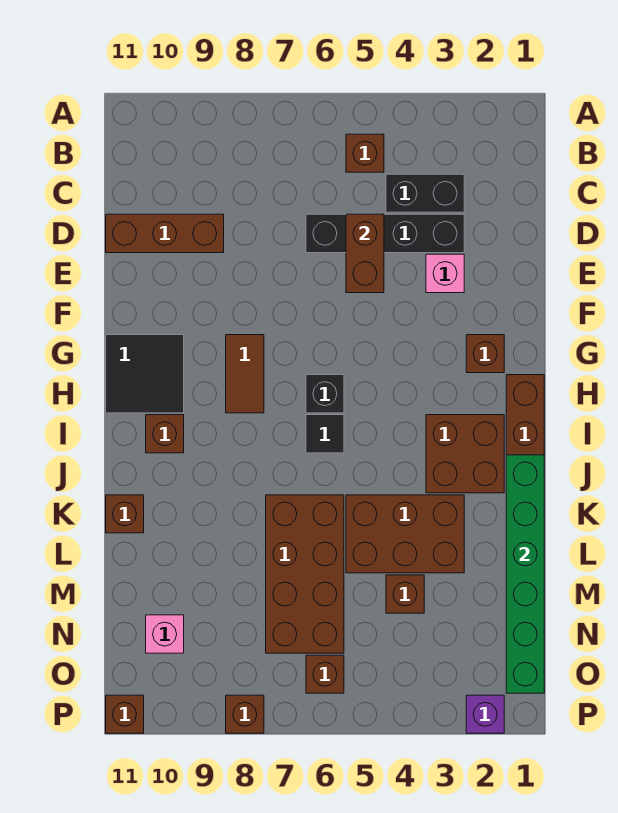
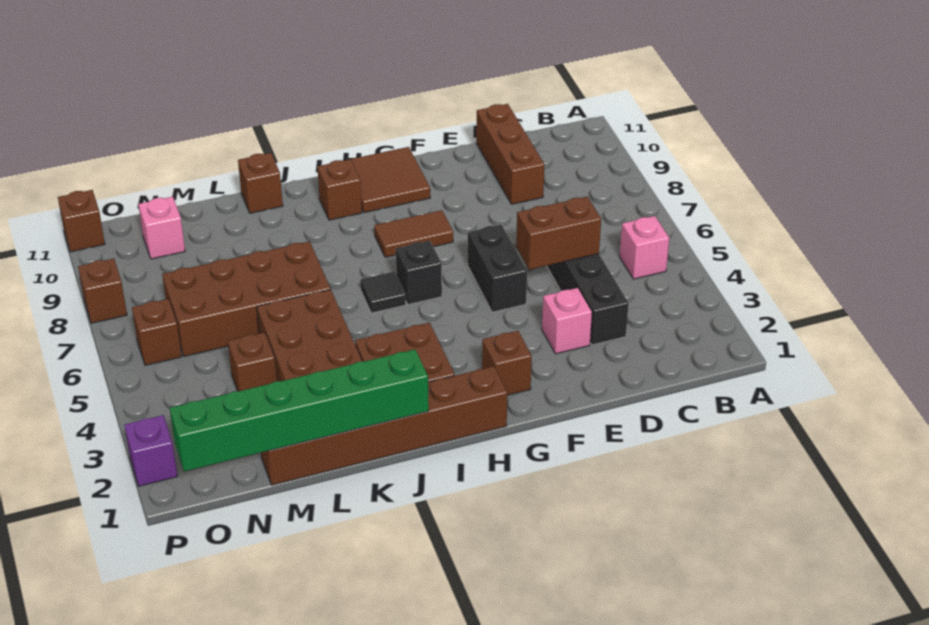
brown 1x1 brick [346,134,384,172] -> pink 1x1 brick [620,216,669,279]
black 1x2 brick [386,174,464,212] -> black 1x2 brick moved to [468,225,527,312]
black 2x2 tile [106,335,184,413] -> brown 2x2 tile [350,147,430,213]

